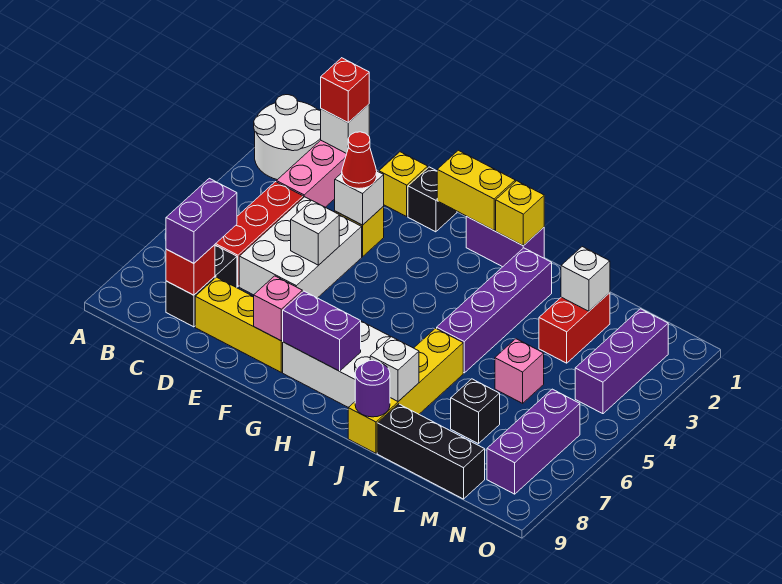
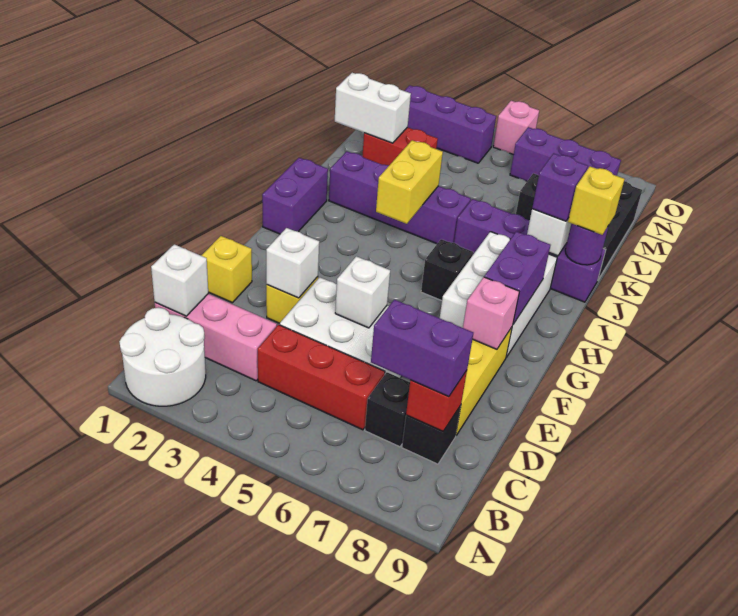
red 1x1 brick [321,58,369,123] -> none
red 1x1 cone [342,132,377,188] -> none
black 1x1 brick [408,167,457,232] -> black 1x1 brick moved to [421,239,473,301]
yellow 1x2 brick [437,150,515,230] -> yellow 1x2 brick moved to [376,140,443,224]
yellow 1x1 brick [496,181,544,246] -> yellow 1x1 brick moved to [568,166,625,235]
yellow 1x4 brick [348,328,463,453] -> purple 1x4 brick [454,199,606,302]
none -> purple 1x1 brick [532,153,588,221]
white 1x1 brick [561,247,610,311] -> white 1x2 brick [335,73,411,143]
pink 1x1 brick [495,339,544,403] -> pink 1x1 brick moved to [493,101,539,155]

